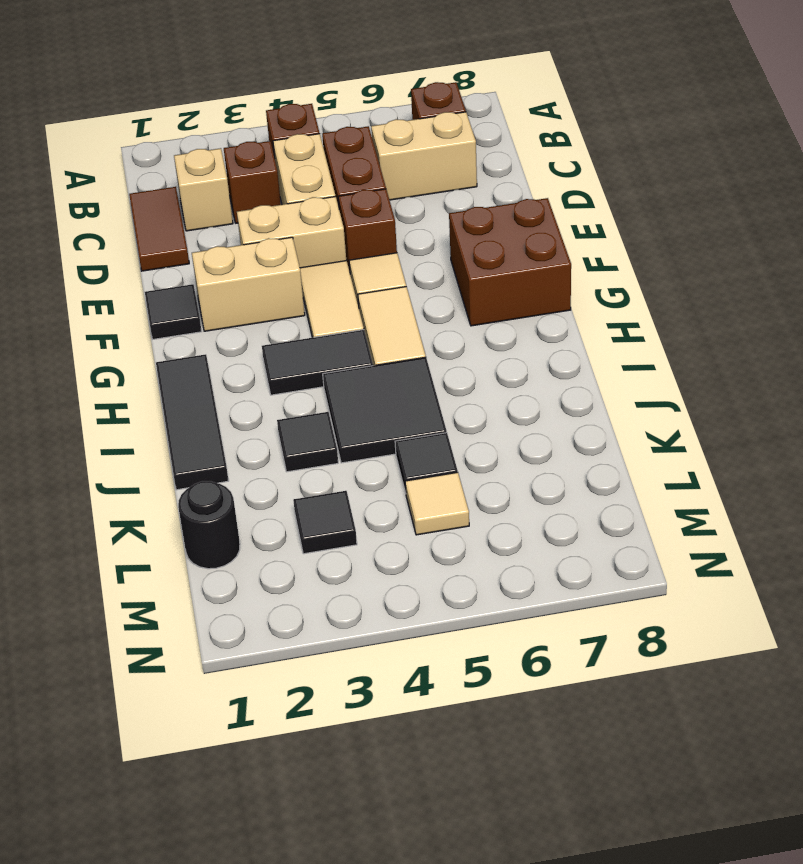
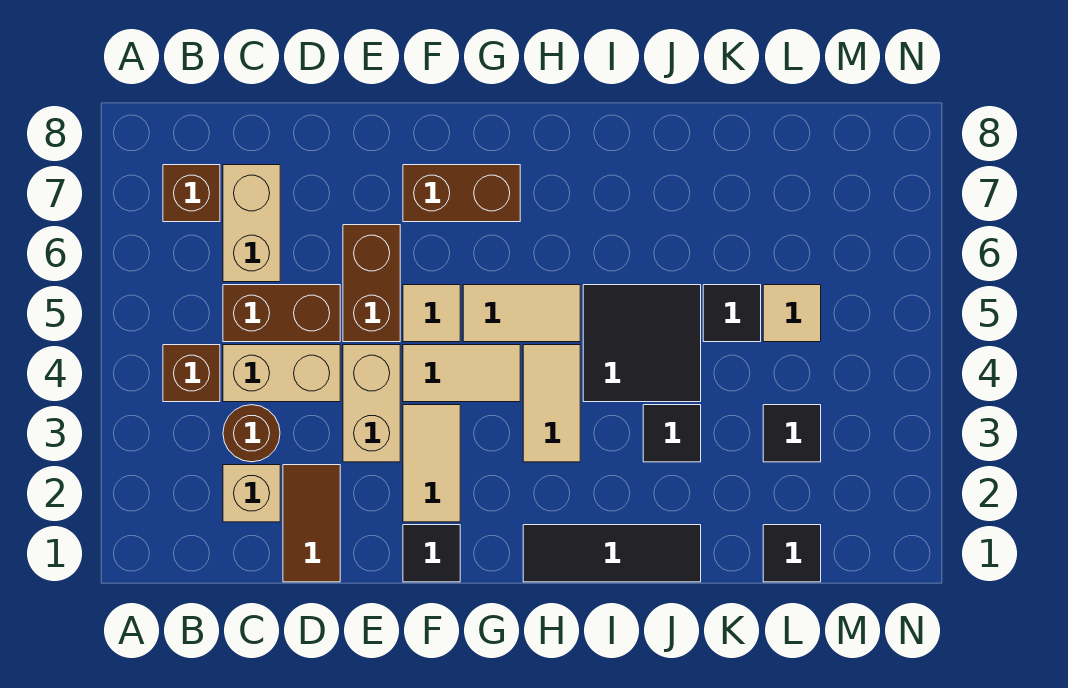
brown 1x2 tile [129,187,189,271] -> brown 1x2 tile turned to [283,465,340,582]
brown 1x1 brick [224,141,281,223] -> brown 1x1 round brick [223,405,280,462]
brown 1x1 brick [338,189,397,271] -> brown 1x2 brick [343,225,400,342]
tan 1x2 brick [192,237,305,331] -> tan 1x2 tile [403,405,460,522]
brown 2x2 brick [449,198,571,326] -> brown 1x2 brick [403,165,520,222]
black 1x2 tile [262,330,373,395] -> tan 1x2 tile [523,345,580,462]
black 1x1 round brick [178,481,240,569] -> black 1x1 tile [763,525,821,582]

